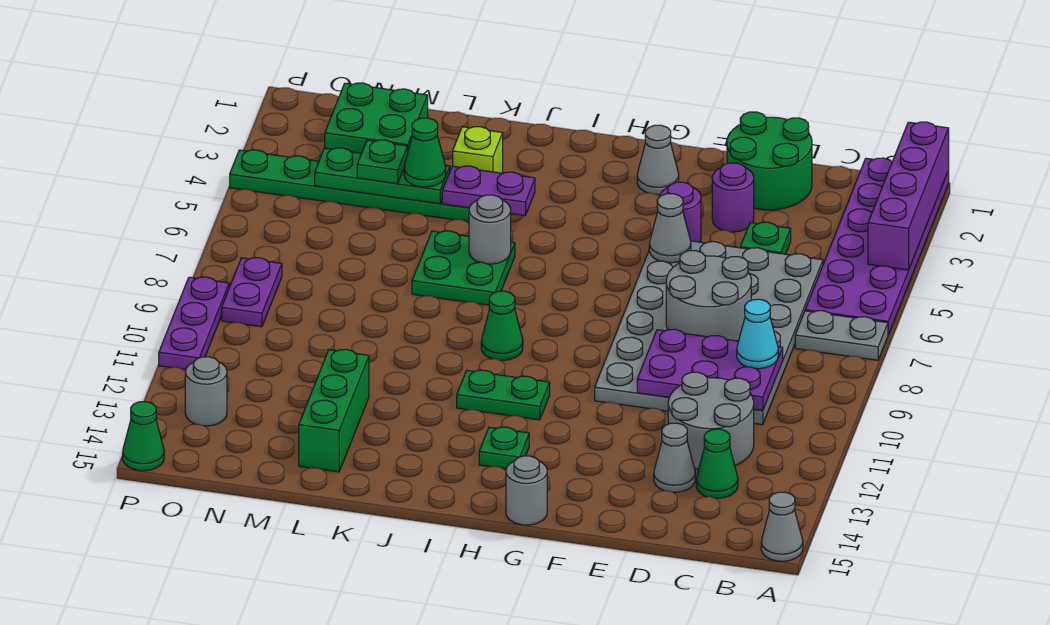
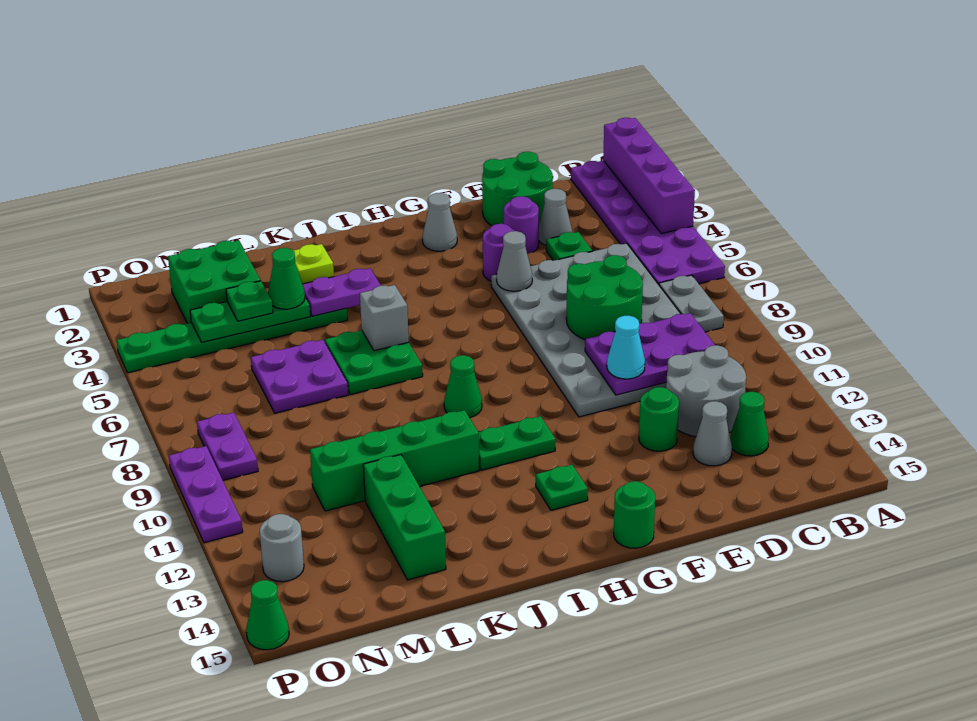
grey 1x2 plate [795,311,888,360] -> grey 1x2 plate turned to [659,275,724,332]
grey 1x1 cone [761,492,803,561] -> grey 1x1 cone moved to [539,189,572,245]
cyan 1x1 cone [737,299,778,369] -> cyan 1x1 cone moved to [607,316,645,379]
grey 2x2 round brick [666,251,751,341] -> green 2x2 round brick [566,255,643,339]
none -> green 1x1 round brick [639,387,679,451]
grey 1x1 round brick [506,456,547,525] -> green 1x1 round brick [614,481,655,548]
grey 1x1 round brick [469,195,511,264] -> grey 1x1 brick [360,285,409,351]
none -> green 1x4 brick [310,410,479,511]
none -> purple 2x2 plate [251,340,348,413]

